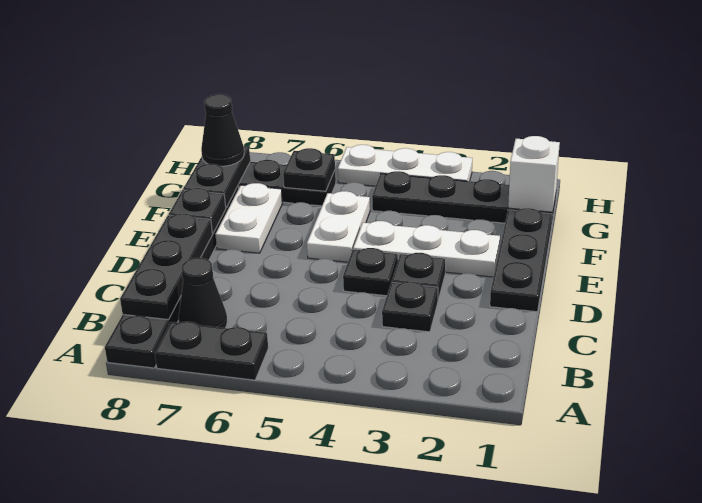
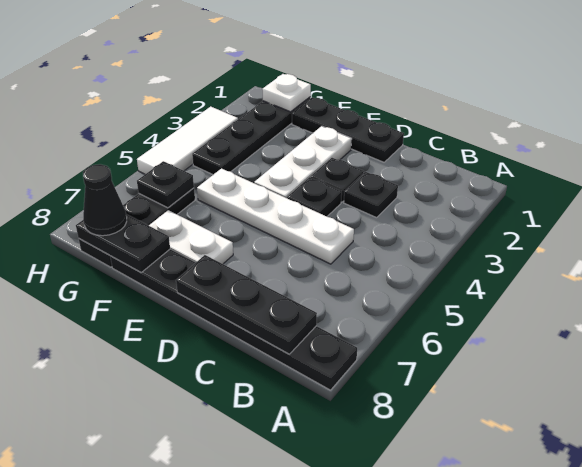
black 1x2 plate [155,322,268,380] -> none
black 1x1 cone [178,258,227,328] -> none
white 1x2 plate [307,191,370,262] -> white 1x4 plate [197,168,354,264]
black 1x1 plate [169,188,226,233] -> none
white 1x1 brick [508,136,560,212] -> white 1x1 plate [262,74,311,112]
white 1x3 plate [338,145,472,186] -> white 1x3 tile [137,107,238,174]

